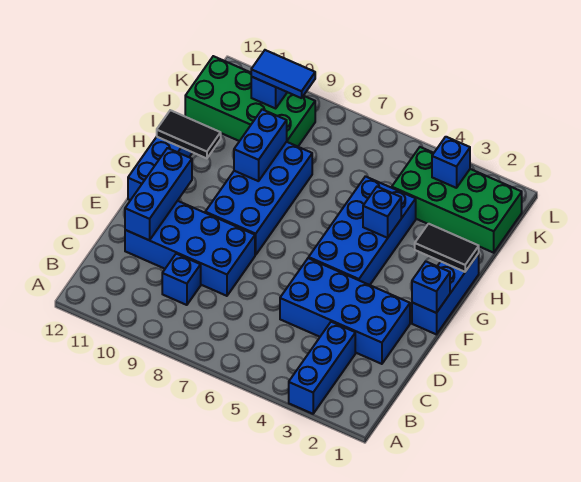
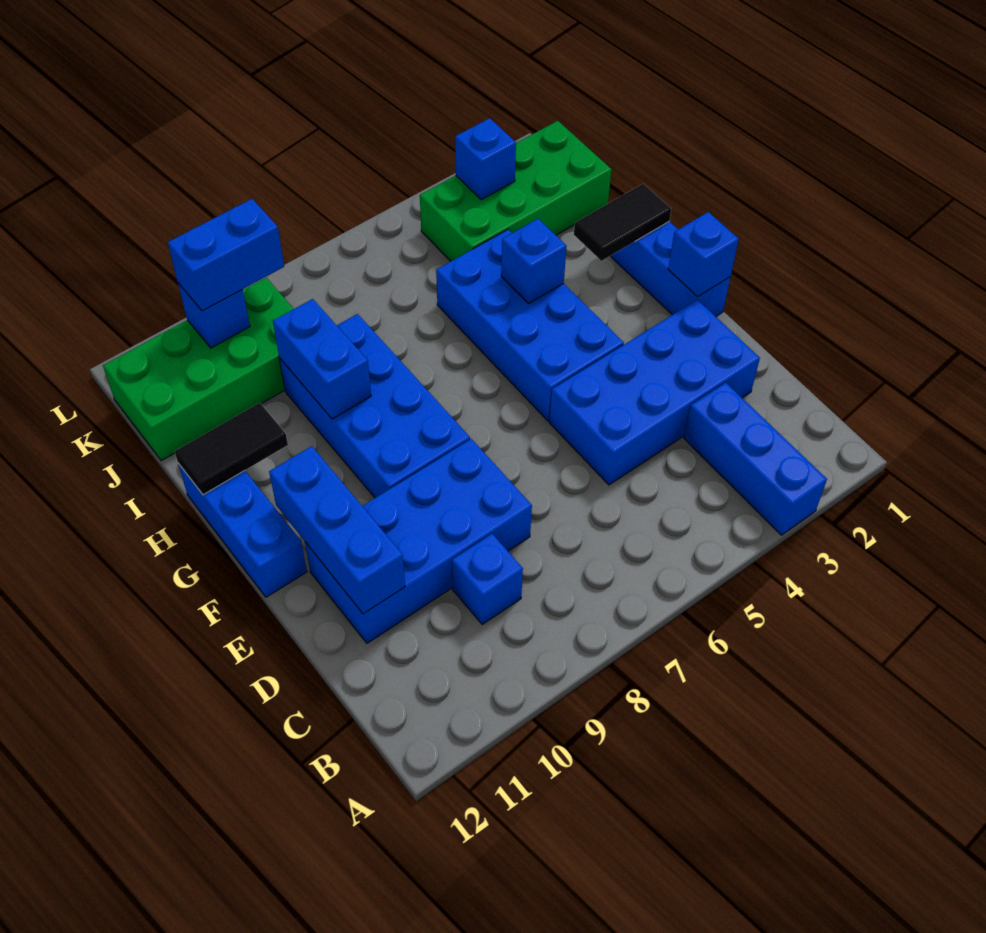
blue 1x2 tile [251,50,315,98] -> blue 1x2 brick [168,199,284,311]

